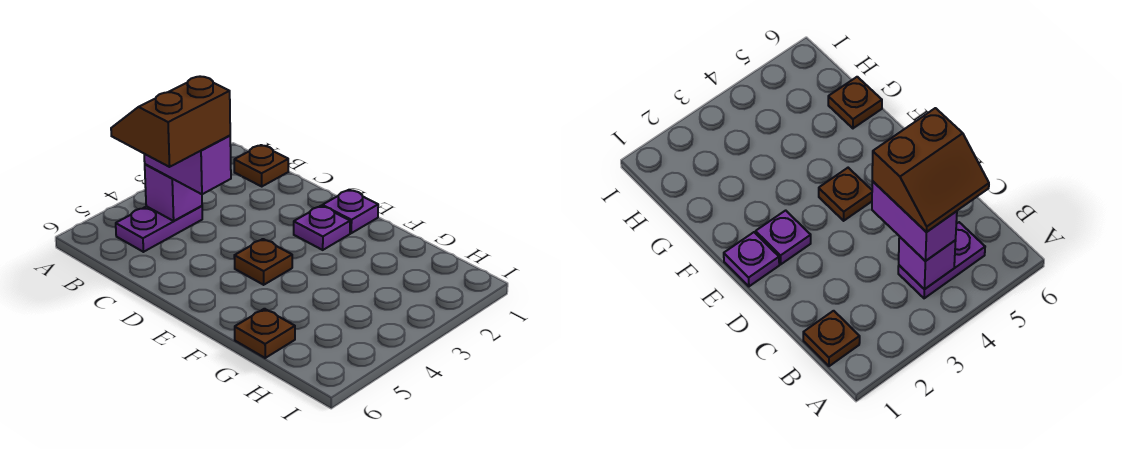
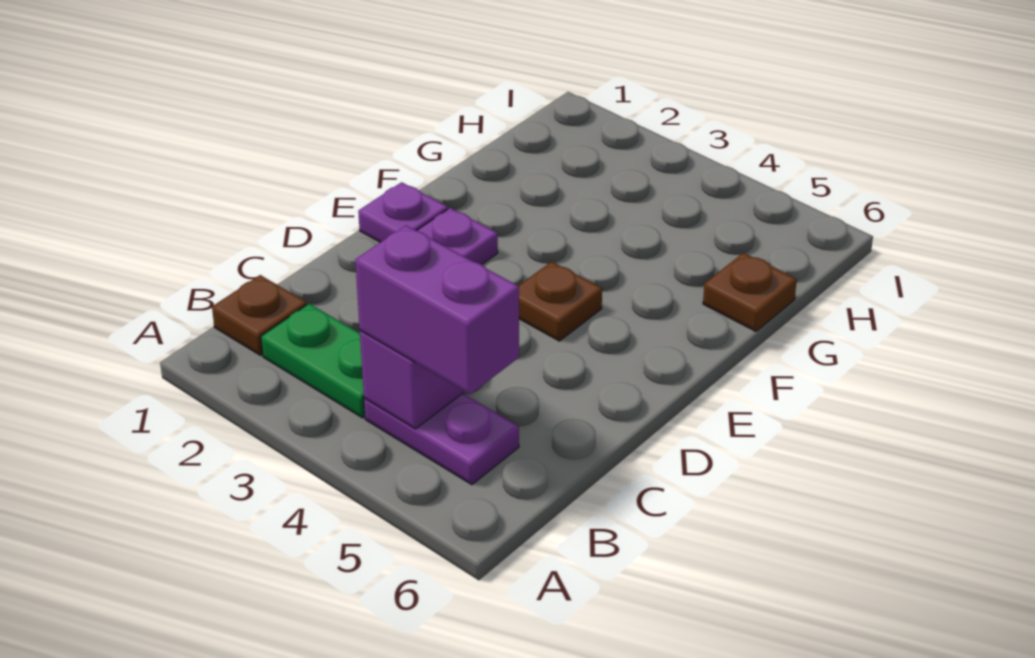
none -> green 1x2 plate [261,304,365,418]
purple 1x2 brick [144,136,231,194] -> purple 1x2 brick turned to [355,225,519,394]
brown 2x2 slope [111,77,230,167] -> none

